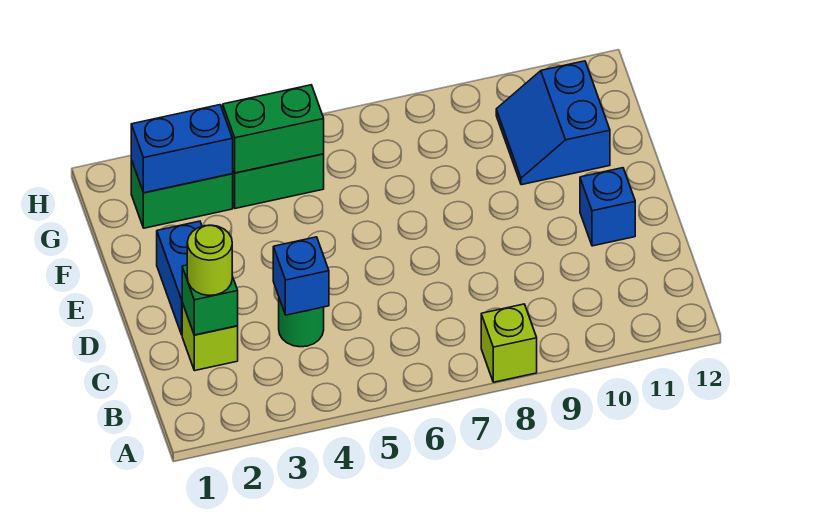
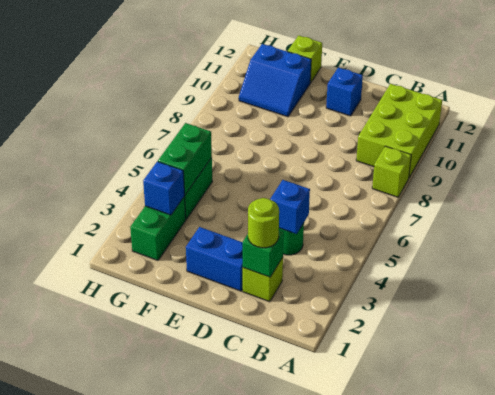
none -> lime 2x3 brick [356,84,442,178]
none -> lime 1x1 brick [288,35,322,83]
blue 1x2 brick [131,105,233,193] -> blue 1x1 brick [143,162,185,215]

